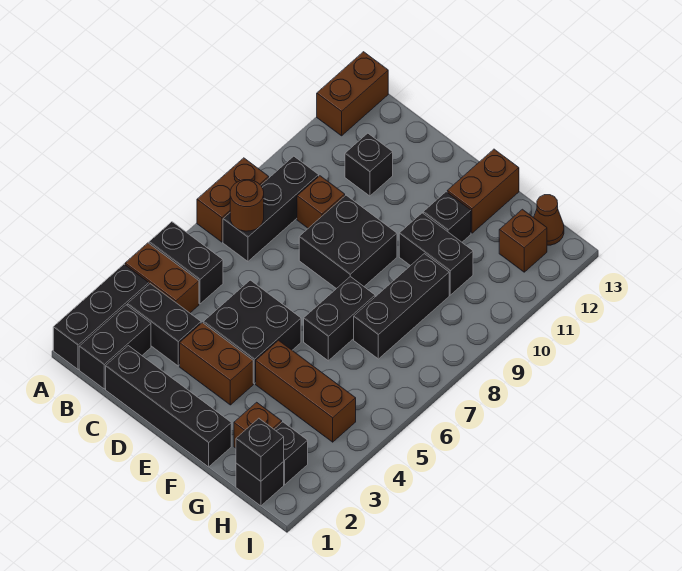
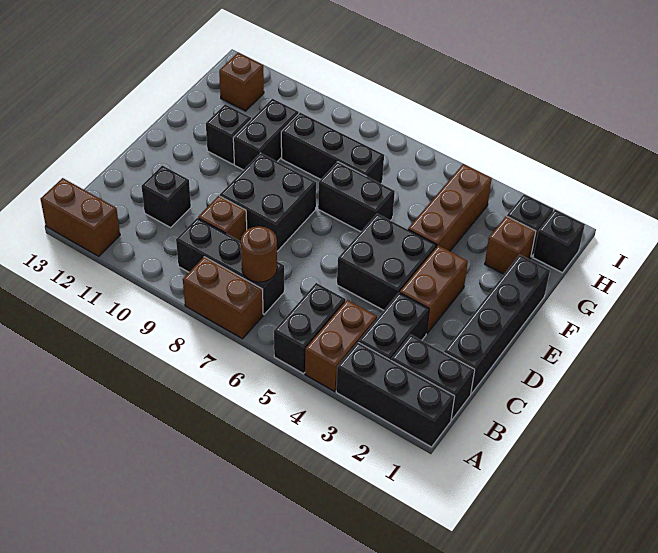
brown 1x2 brick [447,149,519,233] -> none
black 1x1 brick [236,418,284,481] -> none
brown 1x1 cone [534,195,564,245] -> none

